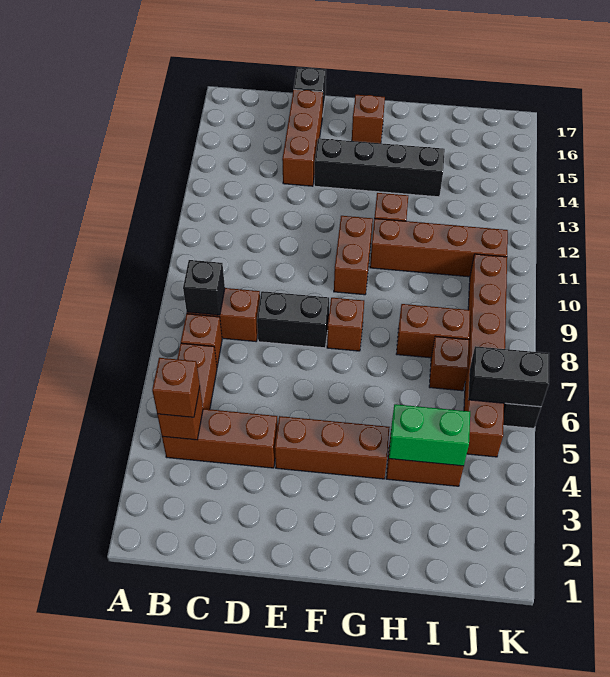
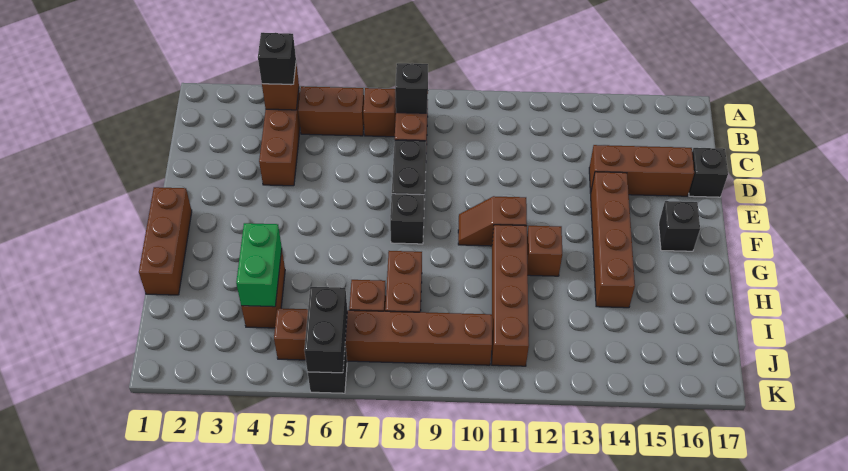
brown 1x1 brick [152,358,200,417] -> black 1x1 brick [258,33,296,84]
brown 1x3 brick [275,416,390,479] -> brown 1x3 brick moved to [139,187,192,295]
black 1x4 brick [314,138,445,197] -> brown 1x4 brick [591,172,635,308]
brown 1x1 brick [327,298,364,351] -> black 1x1 brick [390,194,424,244]
brown 1x2 brick [334,216,373,295] -> brown 1x2 slope [458,196,527,246]
brown 1x1 brick [352,95,385,143] -> black 1x1 brick [659,201,700,251]

